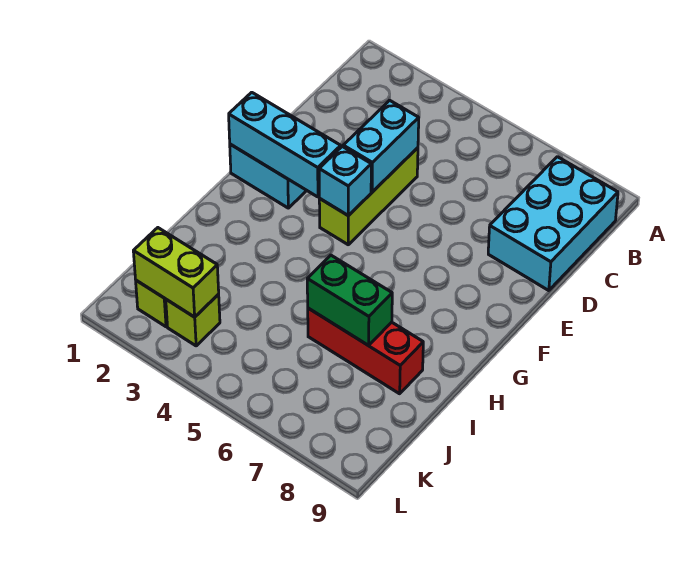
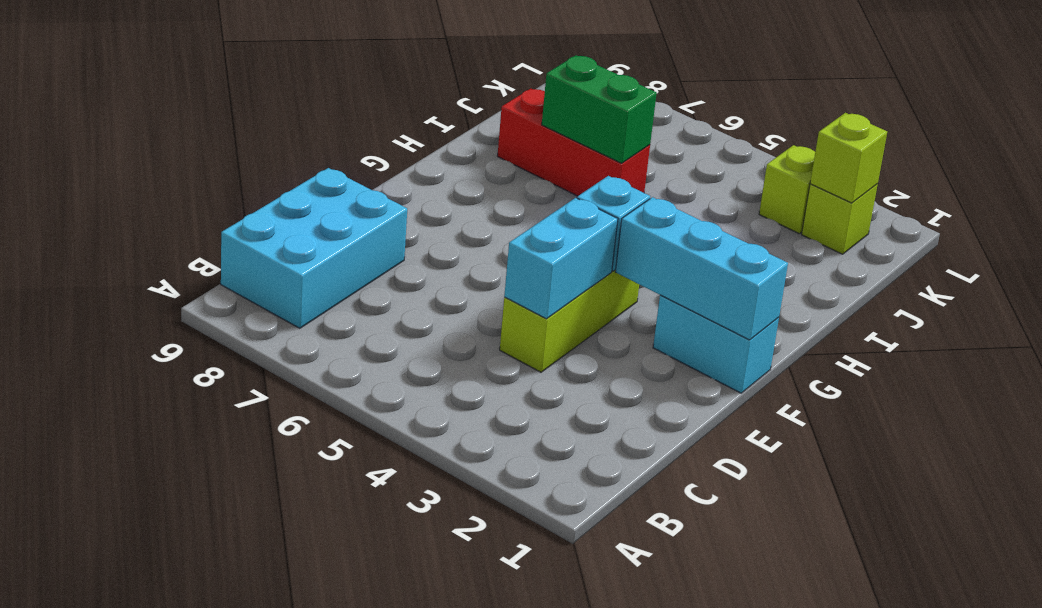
lime 1x2 brick [133,228,219,317] -> lime 1x1 brick [810,113,887,203]

